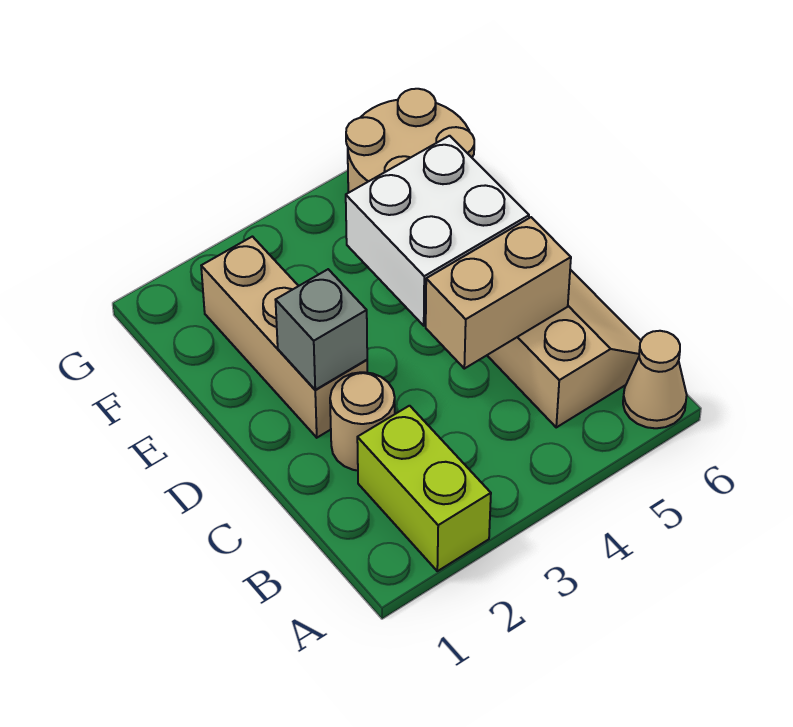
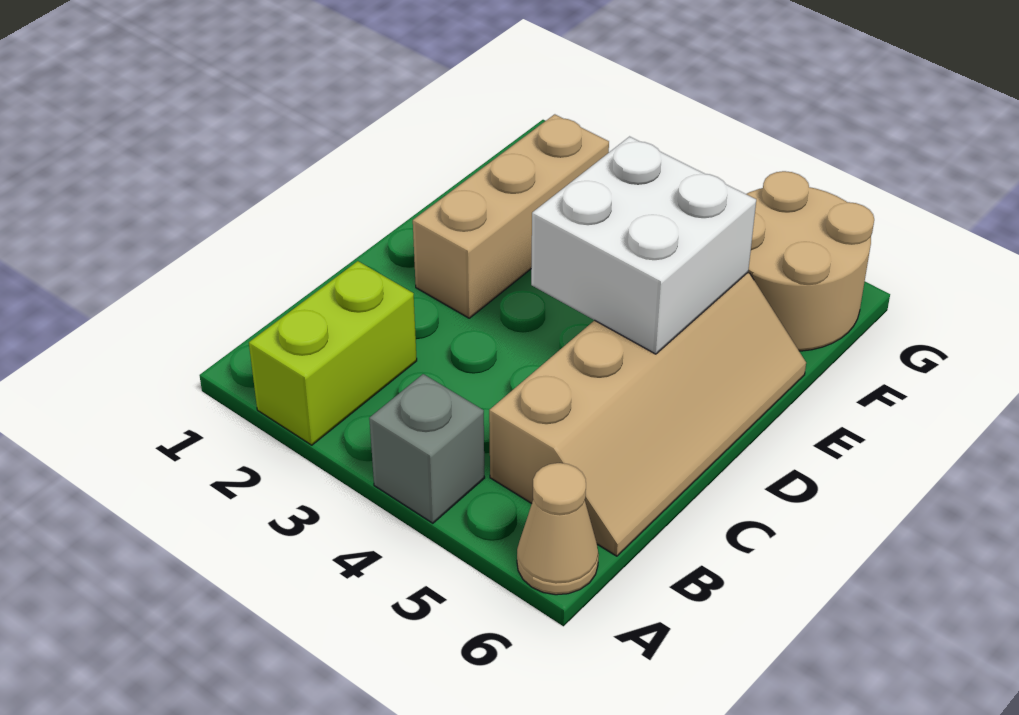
tan 1x1 round brick [330,372,395,470] -> none
tan 1x2 brick [426,217,571,369] -> none
grey 1x1 brick [276,269,367,390] -> grey 1x1 brick moved to [369,374,485,523]

